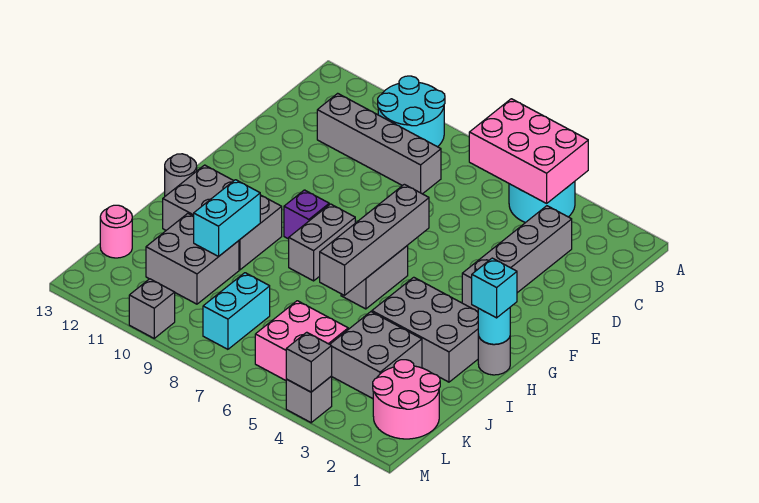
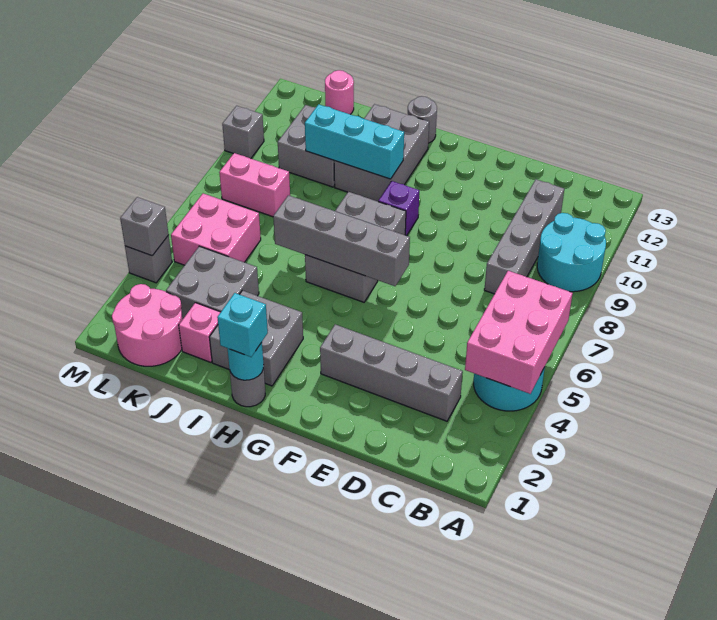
grey 2x3 brick [372,277,478,382] -> grey 2x2 brick [209,290,303,386]
cyan 1x2 brick [194,180,260,256] -> cyan 1x3 brick [305,104,404,179]
none -> pink 1x1 brick [179,303,221,362]
cyan 1x2 brick [203,273,270,349] -> pink 1x2 brick [219,153,290,217]

